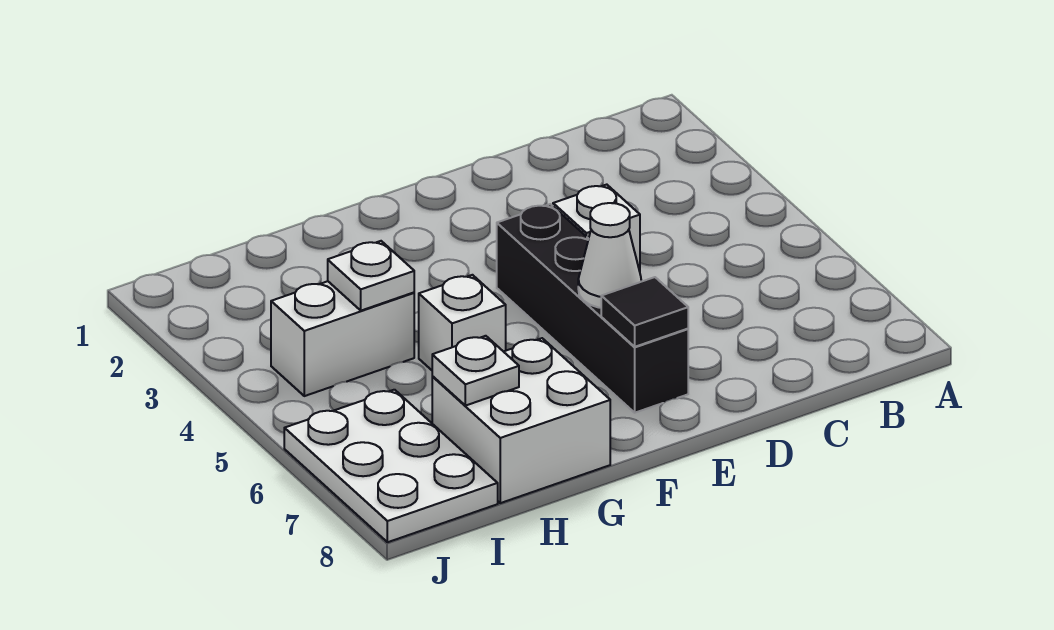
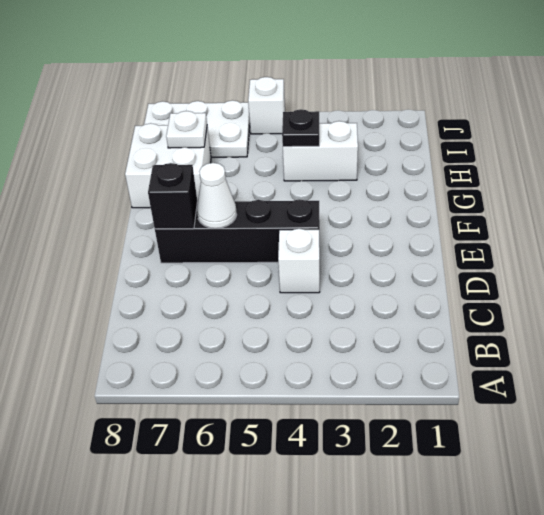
black 1x1 tile [601,277,688,347] -> black 1x1 brick [148,163,197,229]
white 1x1 brick [419,275,506,370] -> white 1x1 brick moved to [248,77,285,134]
white 1x2 brick [271,281,414,396] -> white 1x2 brick turned to [283,121,358,181]
white 1x1 plate [328,241,414,311] -> black 1x1 plate [282,109,319,147]

